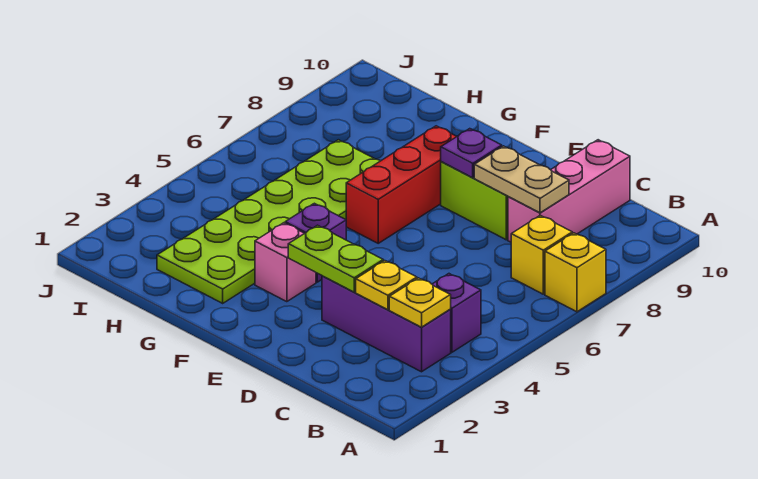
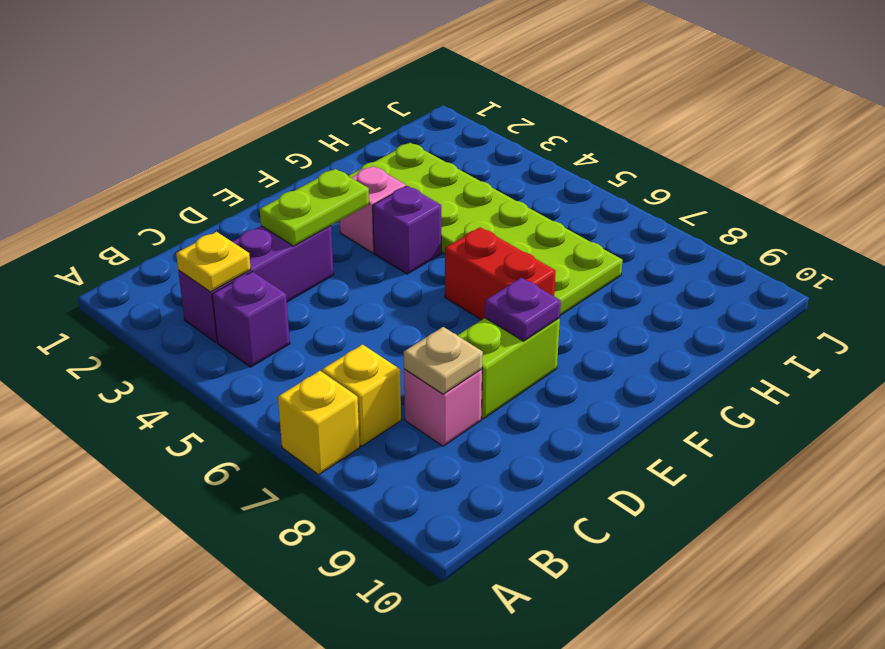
yellow 1x1 plate [356,261,417,310] -> none
pink 1x3 brick [508,140,630,242] -> pink 1x1 brick [404,369,482,446]
tan 1x2 plate [474,146,569,213] -> tan 1x1 plate [404,327,483,394]
red 1x3 brick [346,126,457,243] -> red 1x2 brick [445,227,556,320]

